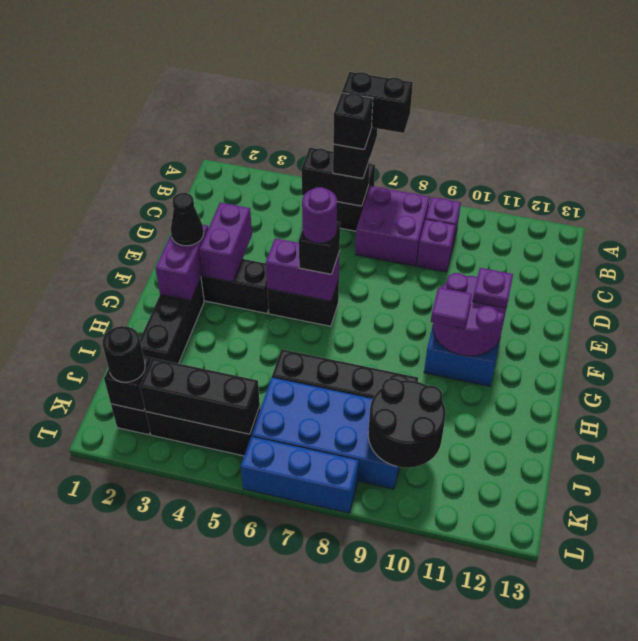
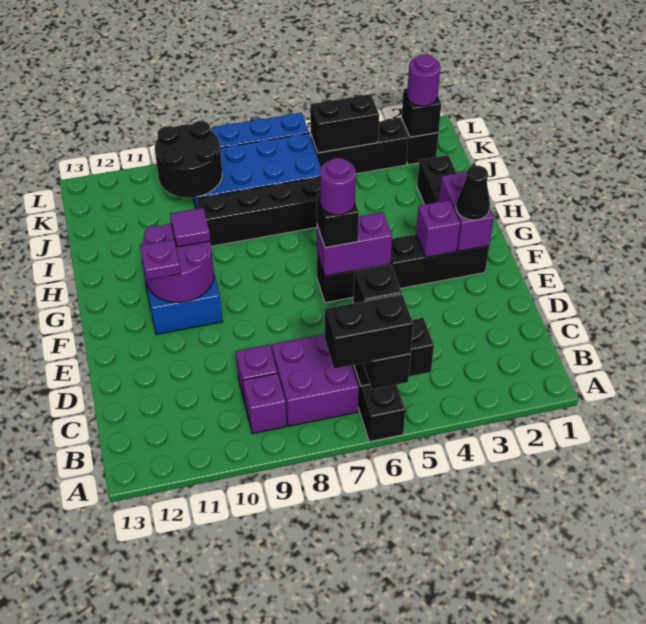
purple 1x2 brick [200,202,252,282] -> purple 1x1 brick [416,200,460,257]
black 1x1 round brick [102,326,145,382] -> purple 1x1 round brick [407,54,440,106]
black 1x3 brick [140,358,260,434] -> black 1x2 brick [310,94,379,153]

